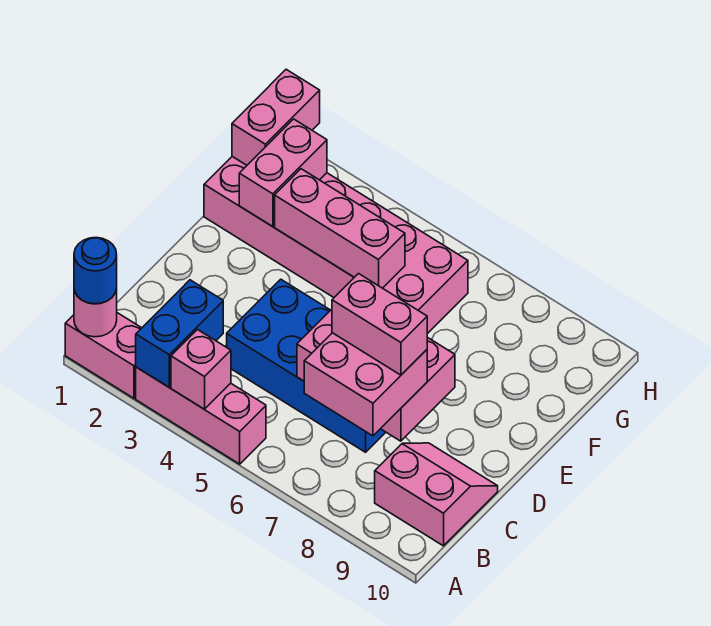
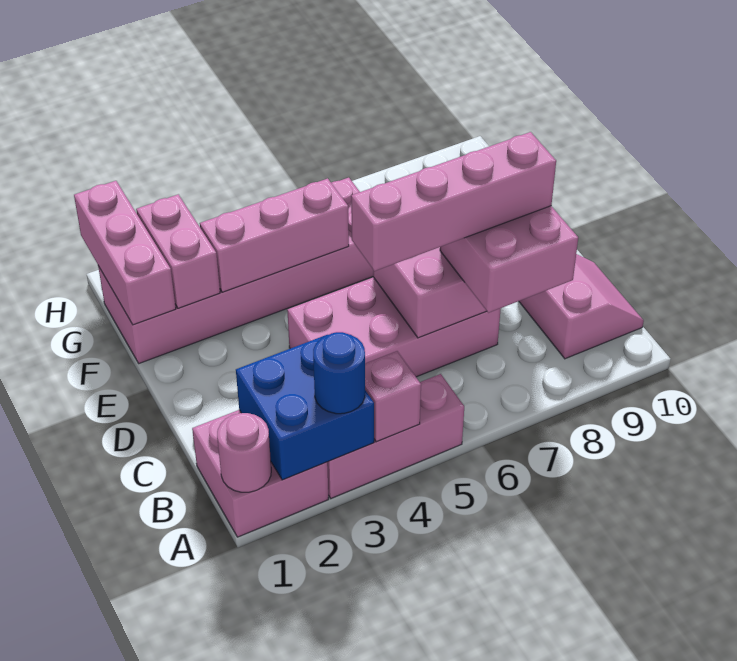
pink 1x2 brick [65,313,141,398] -> pink 2x2 brick [192,410,328,537]
blue 1x1 round brick [74,237,117,304] -> blue 1x1 round brick moved to [313,332,365,414]
blue 1x2 brick [136,280,223,387] -> blue 2x2 brick [236,335,374,480]
pink 2x2 slope [375,443,498,546] -> pink 2x2 slope turned to [519,254,644,359]
blue 2x4 brick [227,279,386,452] -> pink 2x4 brick [287,277,501,377]
pink 1x2 brick [332,274,427,375] -> pink 1x4 brick [351,132,556,271]
pink 1x2 brick [232,69,320,165] -> pink 1x3 brick [74,181,176,325]

